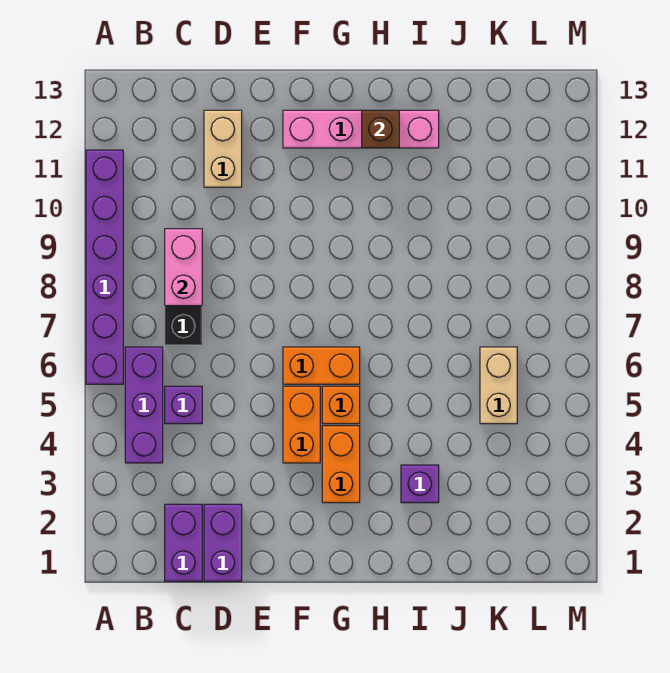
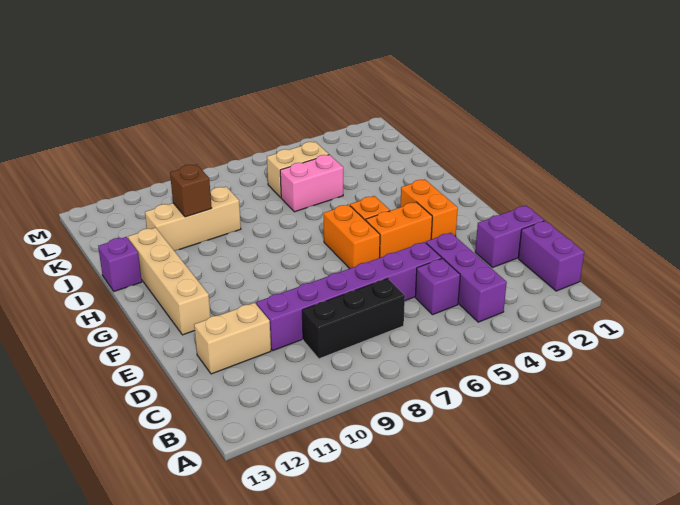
purple 1x6 brick [86,150,123,384] -> purple 1x6 brick moved to [256,242,442,351]
purple 1x3 brick [125,347,163,463] -> purple 1x3 brick turned to [426,233,507,322]
purple 1x2 brick [165,504,202,581] -> purple 1x2 brick turned to [518,221,584,291]
pink 1x2 brick [165,229,202,306] -> pink 1x2 brick moved to [280,155,343,212]
pink 1x4 brick [283,110,439,148] -> tan 1x4 brick [128,228,210,335]
orange 1x2 brick [322,426,360,503] -> orange 1x2 brick turned to [400,179,458,239]
brown 1x1 brick [362,110,399,148] -> brown 1x1 brick moved to [170,164,212,217]
purple 1x1 brick [401,465,439,503] -> purple 1x1 brick moved to [98,237,142,291]
none -> tan 1x3 brick [145,187,241,251]

